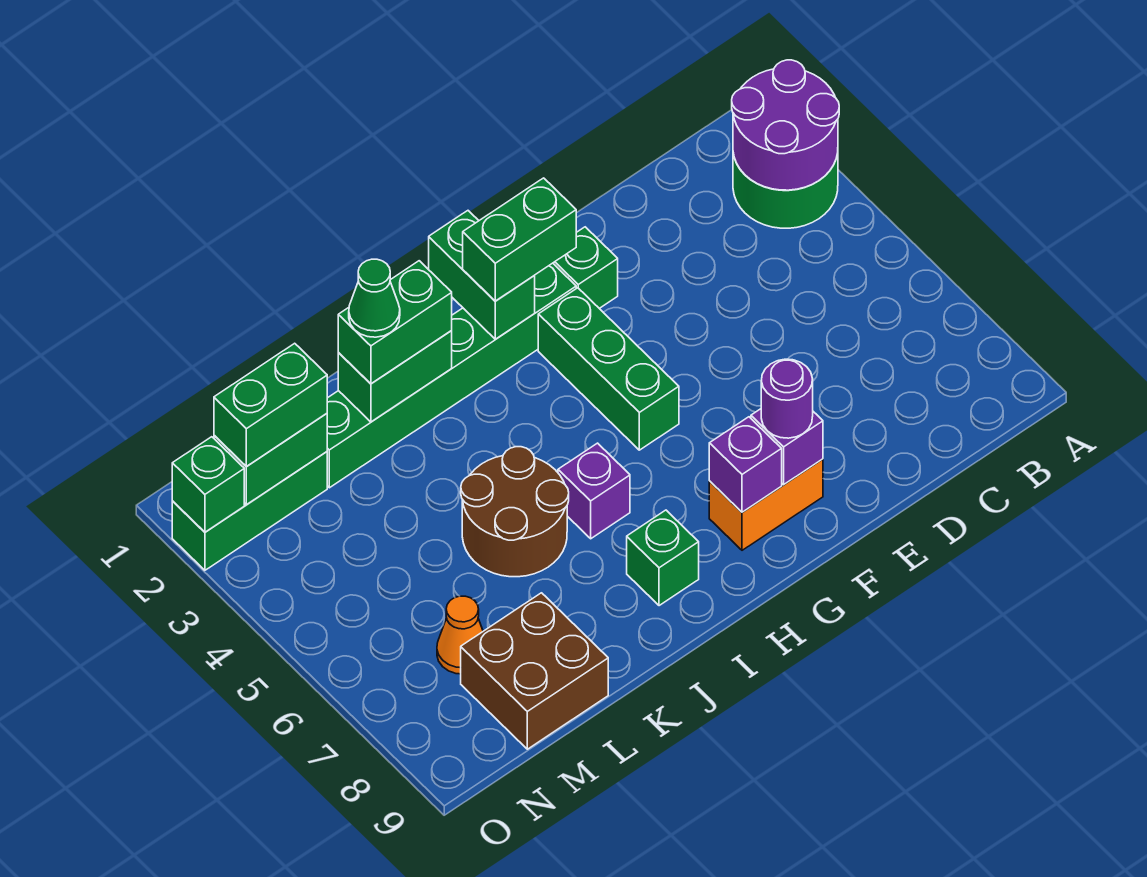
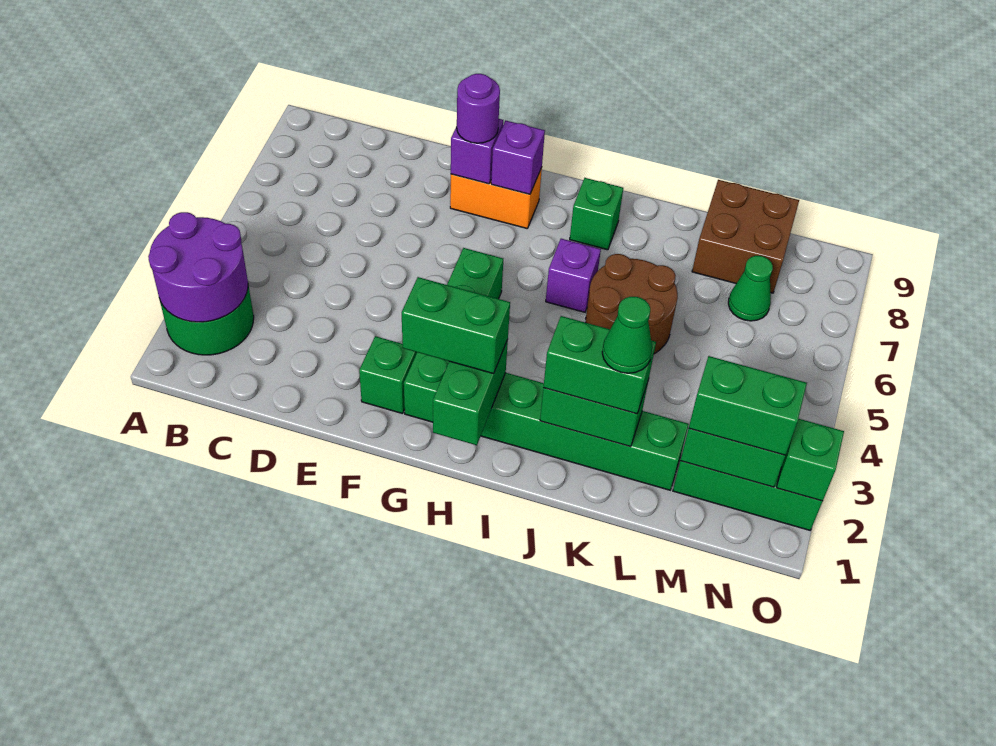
orange 1x1 cone [437,596,483,674] -> green 1x1 cone [728,256,773,321]

